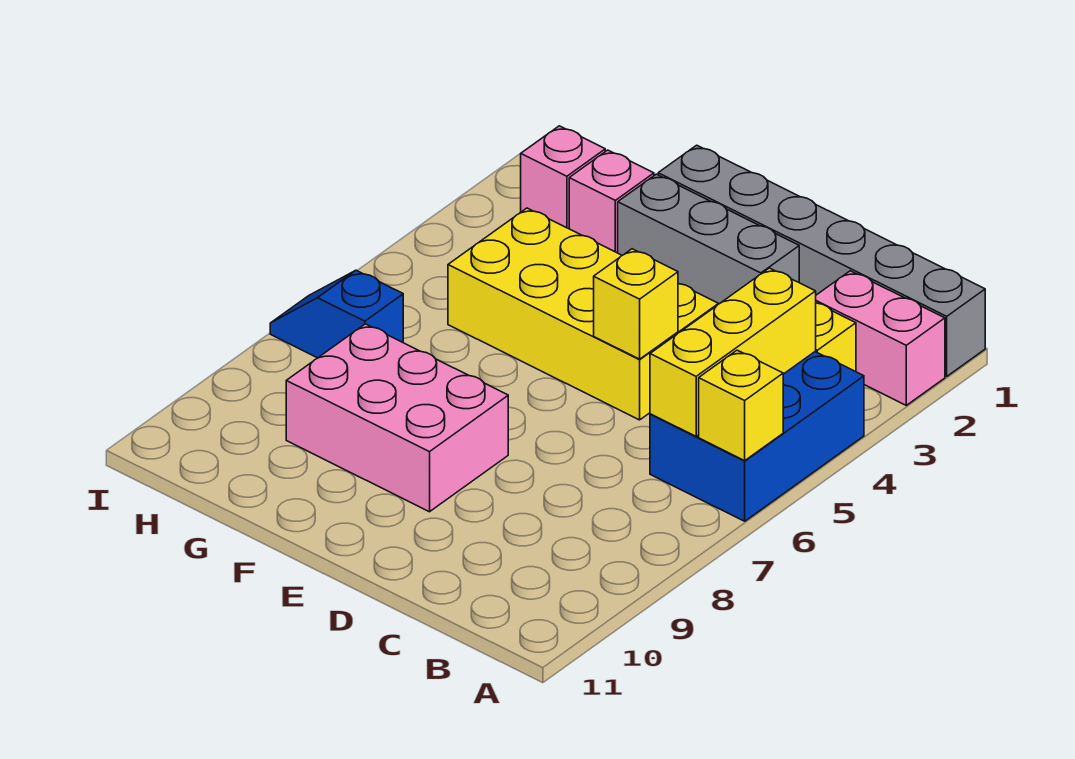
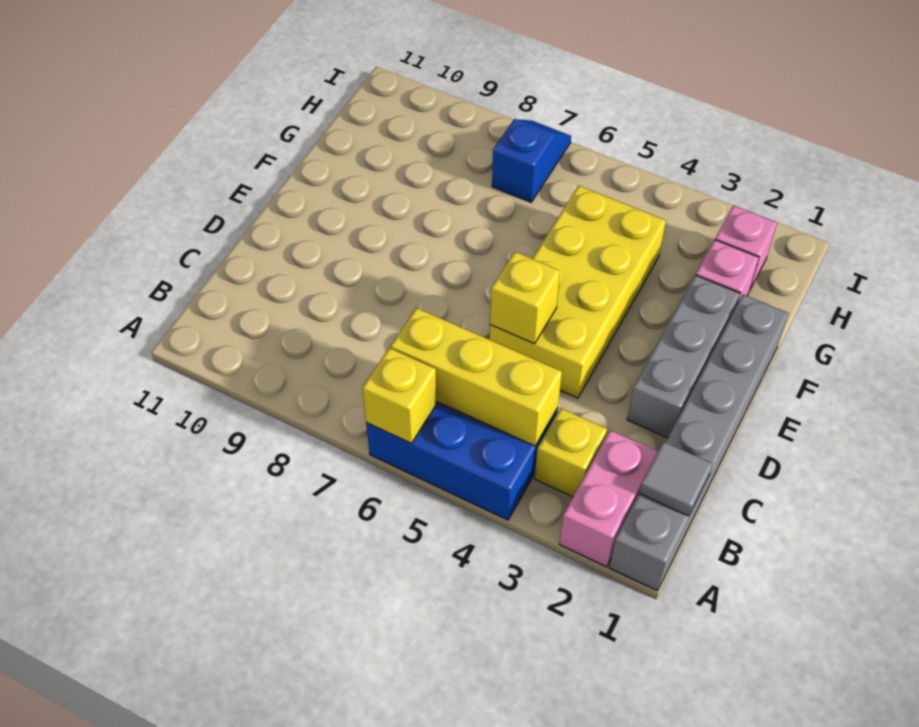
none -> grey 1x1 tile [639,442,713,516]
pink 2x3 brick [286,324,508,512] -> none

